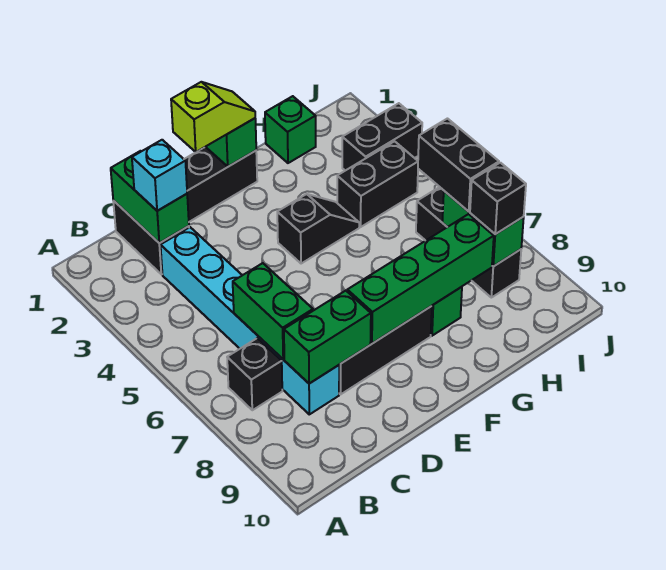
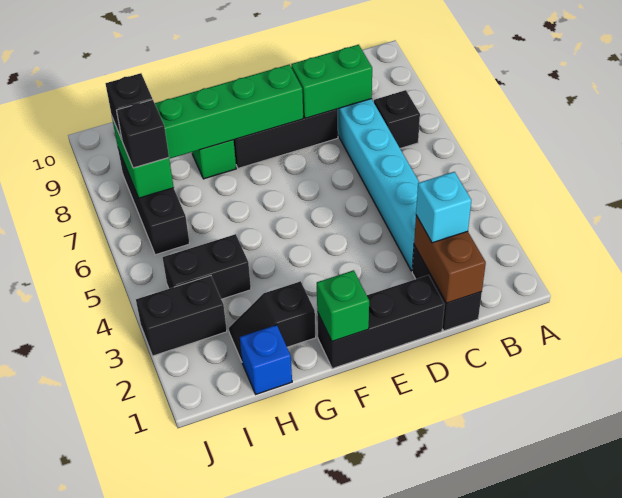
green 1x2 brick [111,151,189,243] -> brown 1x2 brick [414,215,486,303]
green 1x2 brick [233,263,313,359] -> none
lime 1x2 slope [171,82,255,152] -> none
black 1x2 slope [277,194,359,264] -> black 1x2 slope moved to [229,281,316,361]
green 1x1 brick [265,96,316,163] -> blue 1x1 brick [240,325,292,394]
black 1x2 brick [418,119,499,212] -> black 1x1 brick [116,100,169,168]

